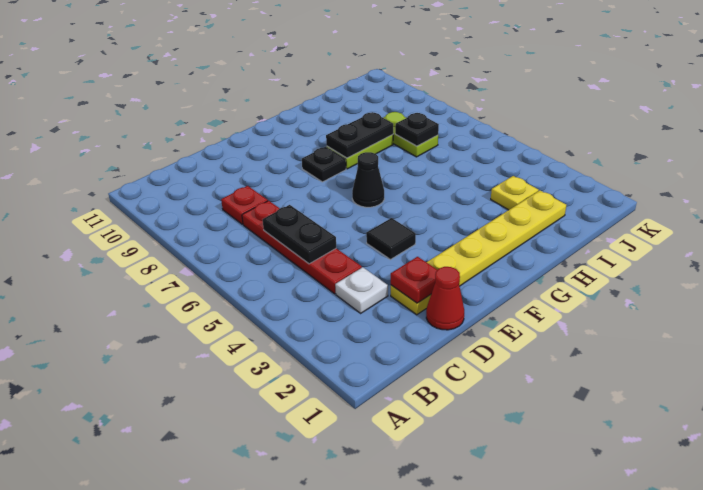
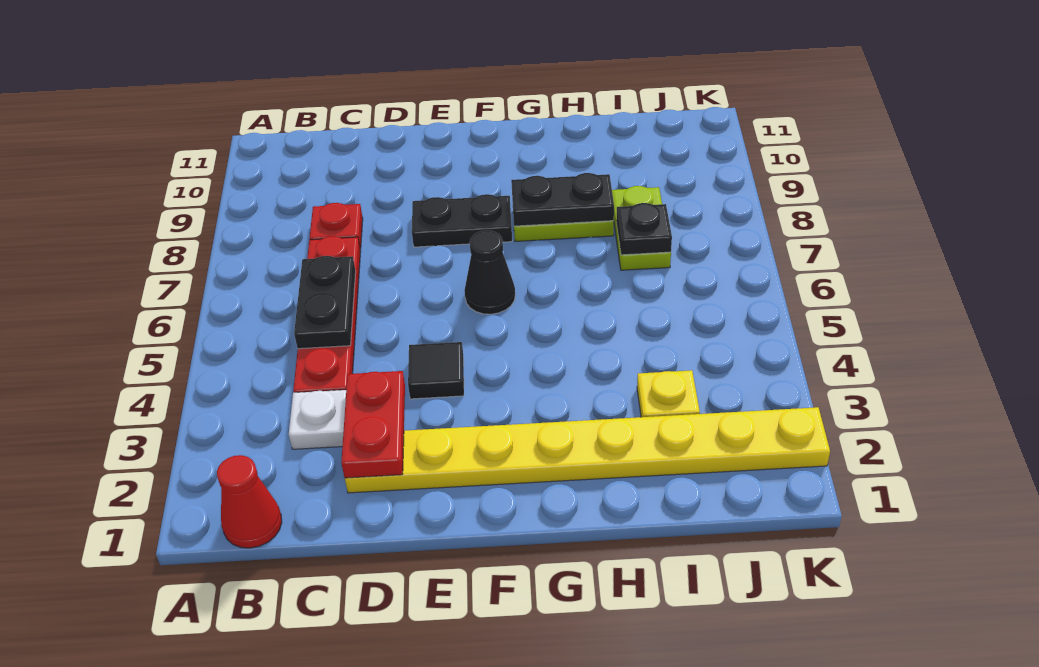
red 1x1 cone [426,267,464,330] -> red 1x1 cone moved to [217,455,282,548]
yellow 1x6 plate [391,191,566,315] -> yellow 1x8 plate [345,407,830,493]
red 1x1 plate [391,257,437,303] -> red 1x2 plate [341,371,405,478]
black 1x1 plate [302,147,346,182] -> black 1x2 plate [412,194,512,247]

